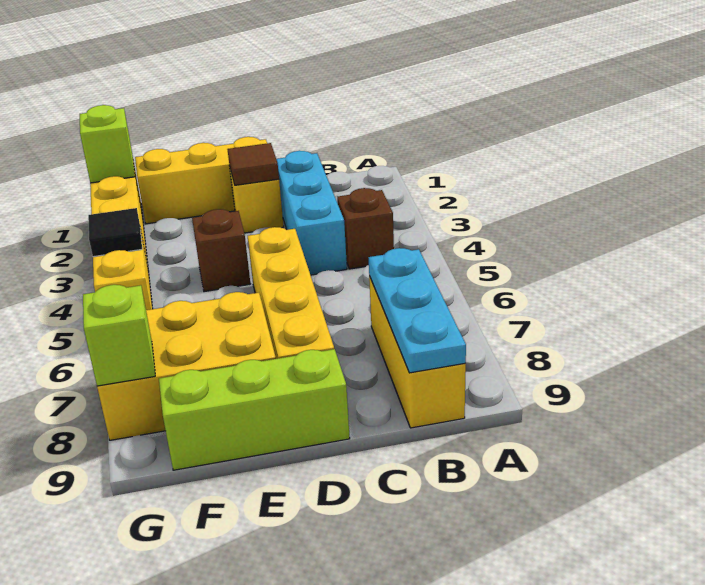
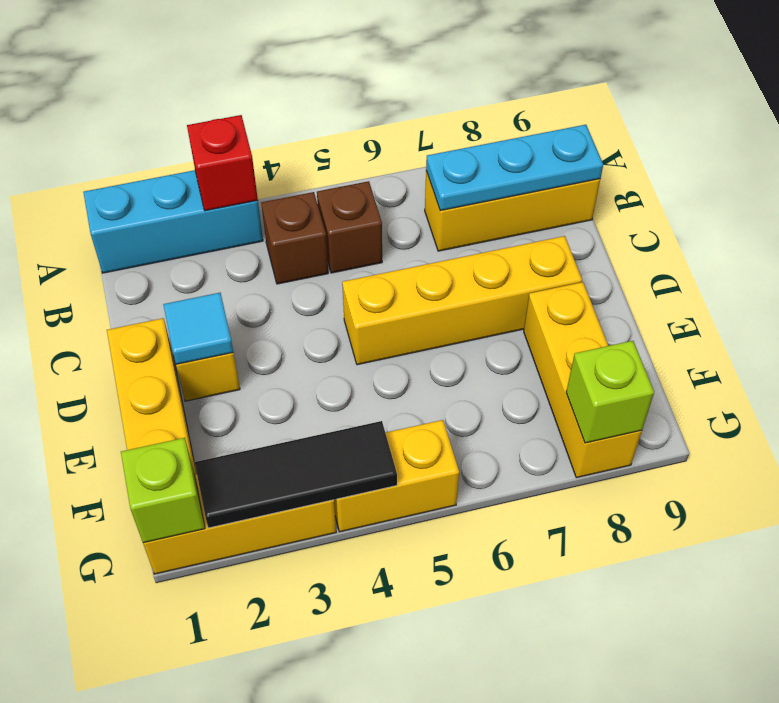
none -> red 1x1 brick [187,115,258,211]
cyan 1x3 brick [276,151,347,275] -> cyan 1x3 brick moved to [83,170,263,273]
brown 1x1 tile [227,143,279,185] -> cyan 1x1 tile [163,293,233,364]
lime 1x3 brick [159,349,350,470] -> none
brown 1x1 brick [192,209,250,292] -> brown 1x1 brick moved to [317,181,382,273]
yellow 2x3 brick [97,292,276,440] -> yellow 1x3 brick [524,282,642,478]
black 1x1 tile [88,208,142,257] -> black 1x3 tile [195,421,397,528]

